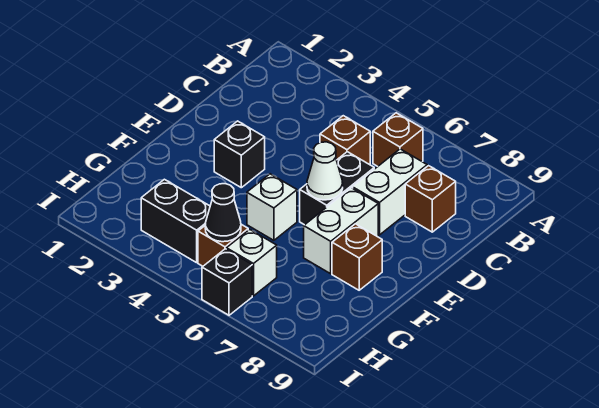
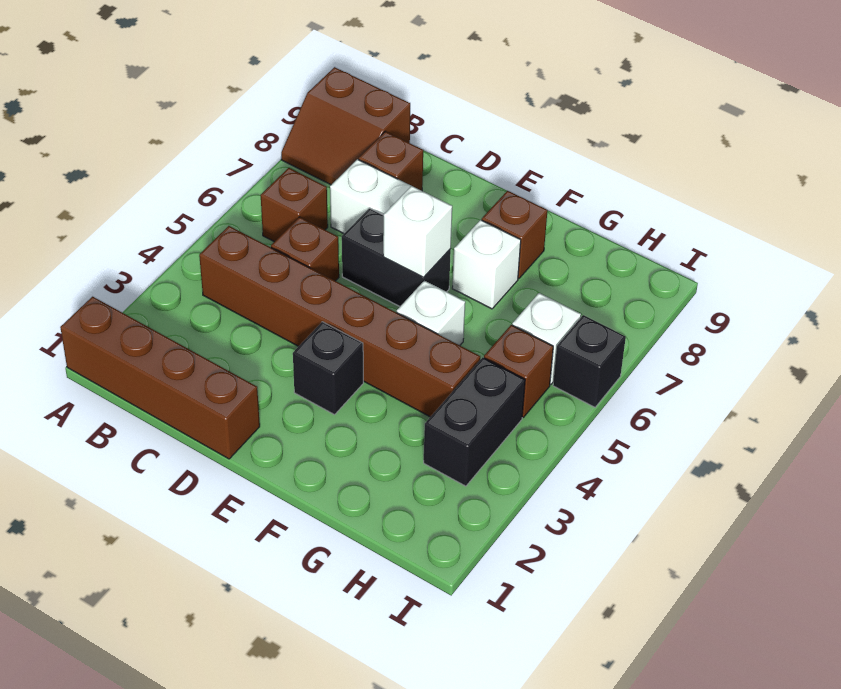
none -> brown 1x4 brick [60,297,260,459]
none -> brown 2x2 slope [281,67,410,185]
none -> brown 1x6 brick [199,226,480,417]
white 1x1 cone [307,142,343,200] -> white 1x1 brick [383,186,452,277]
white 1x2 brick [304,188,378,274] -> white 1x1 brick [452,220,521,309]
black 1x1 cone [205,184,241,242] -> none

